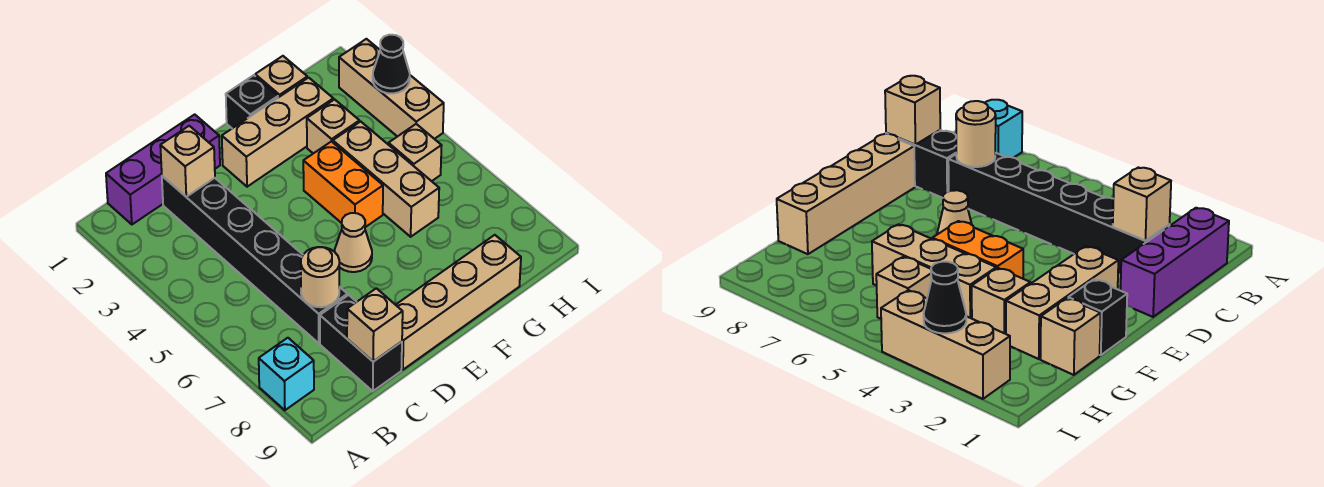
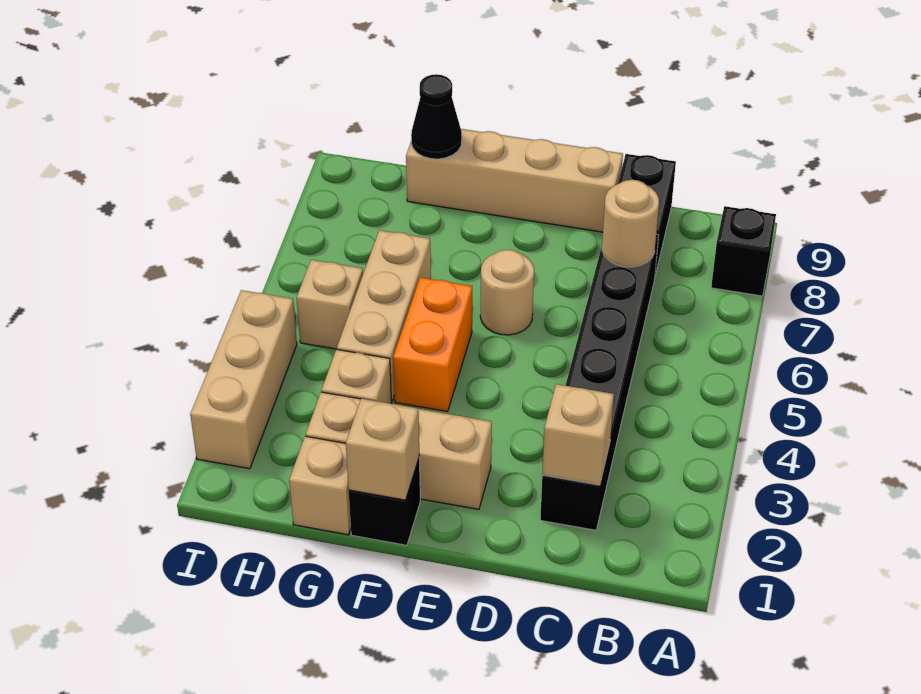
cyan 1x1 brick [259,338,314,410] -> black 1x1 brick [711,206,776,296]
purple 1x3 brick [106,114,220,224] -> none
tan 1x1 brick [347,288,403,361] -> tan 1x1 brick moved to [346,399,419,500]
tan 1x1 cone [335,213,372,272] -> tan 1x1 round brick [480,250,534,335]
black 1x1 cone [373,35,410,93] -> black 1x1 cone moved to [411,74,462,159]

